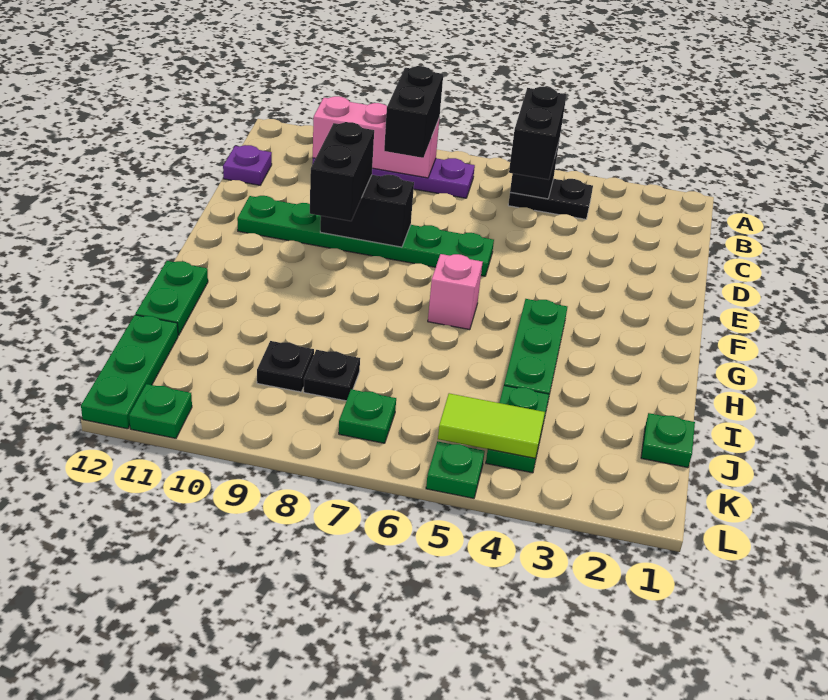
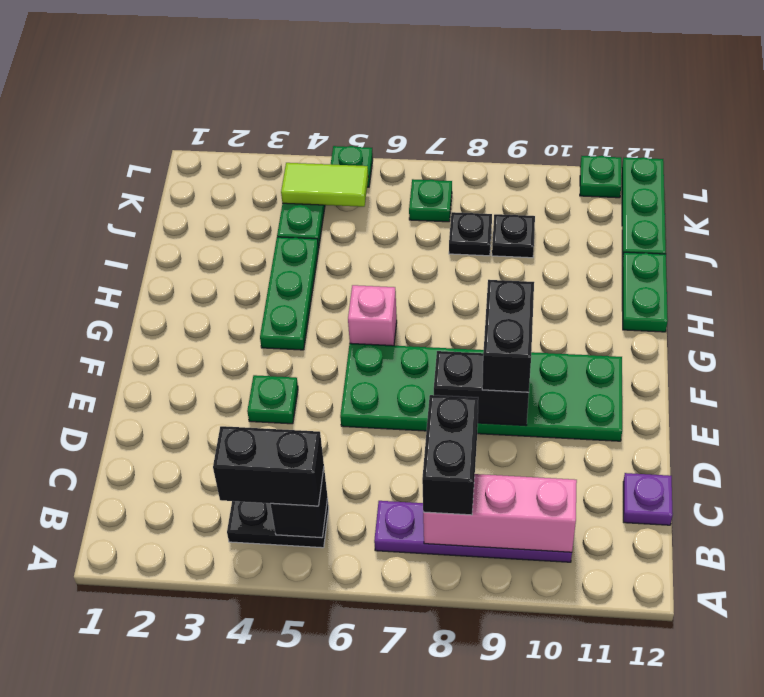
black 1x2 brick [509,87,566,180] -> black 1x2 brick turned to [213,426,324,506]
green 1x6 plate [237,196,494,276] -> green 2x6 plate [340,343,622,441]
green 1x1 plate [641,413,695,468] -> green 1x1 plate moved to [247,375,298,424]

